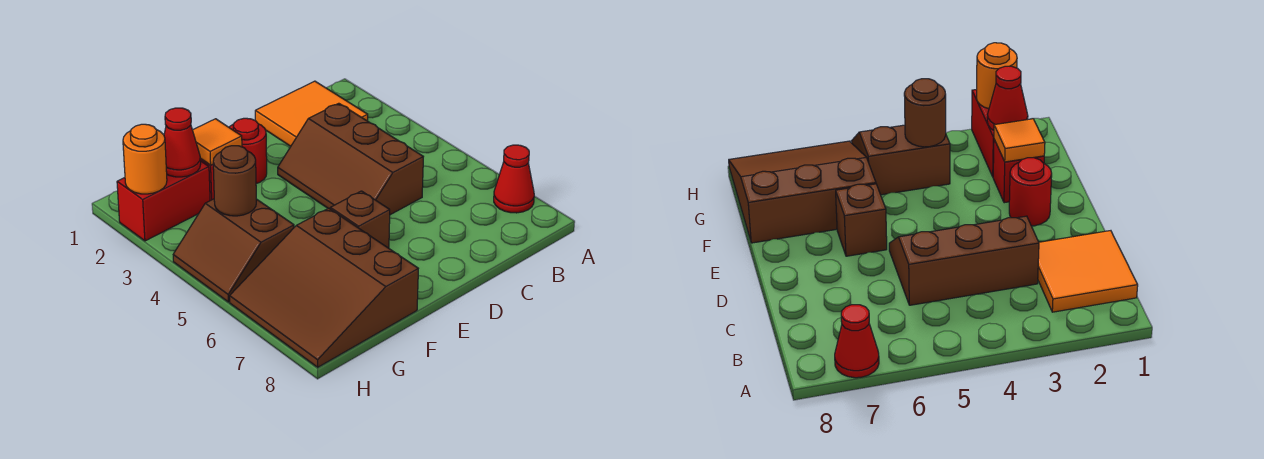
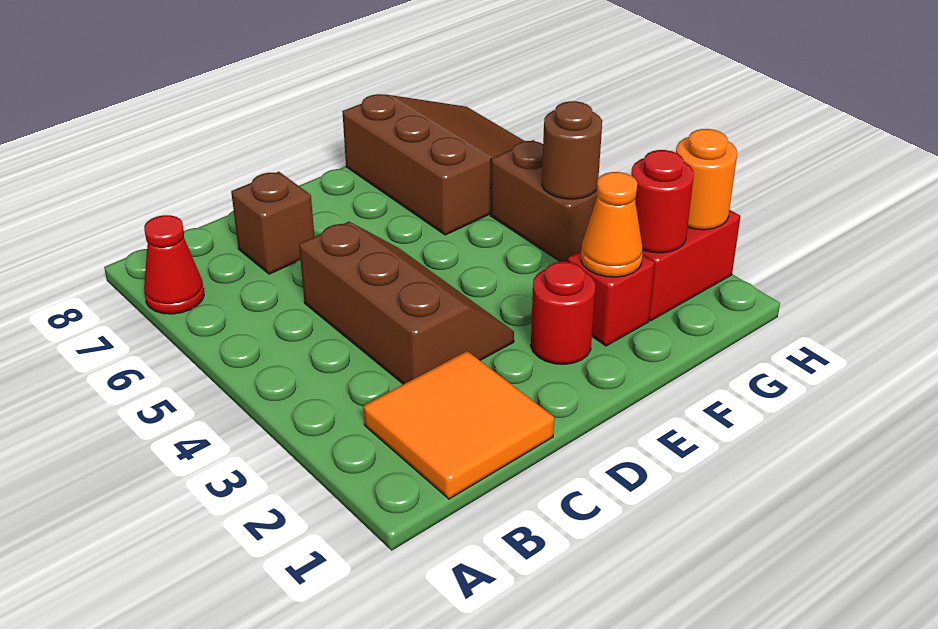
brown 1x1 brick [330,191,390,248] -> brown 1x1 brick moved to [231,172,314,274]
orange 1x1 tile [193,119,242,165] -> orange 1x1 cone [581,172,643,277]
red 1x1 cone [164,108,201,177] -> red 1x1 round brick [631,150,694,253]

